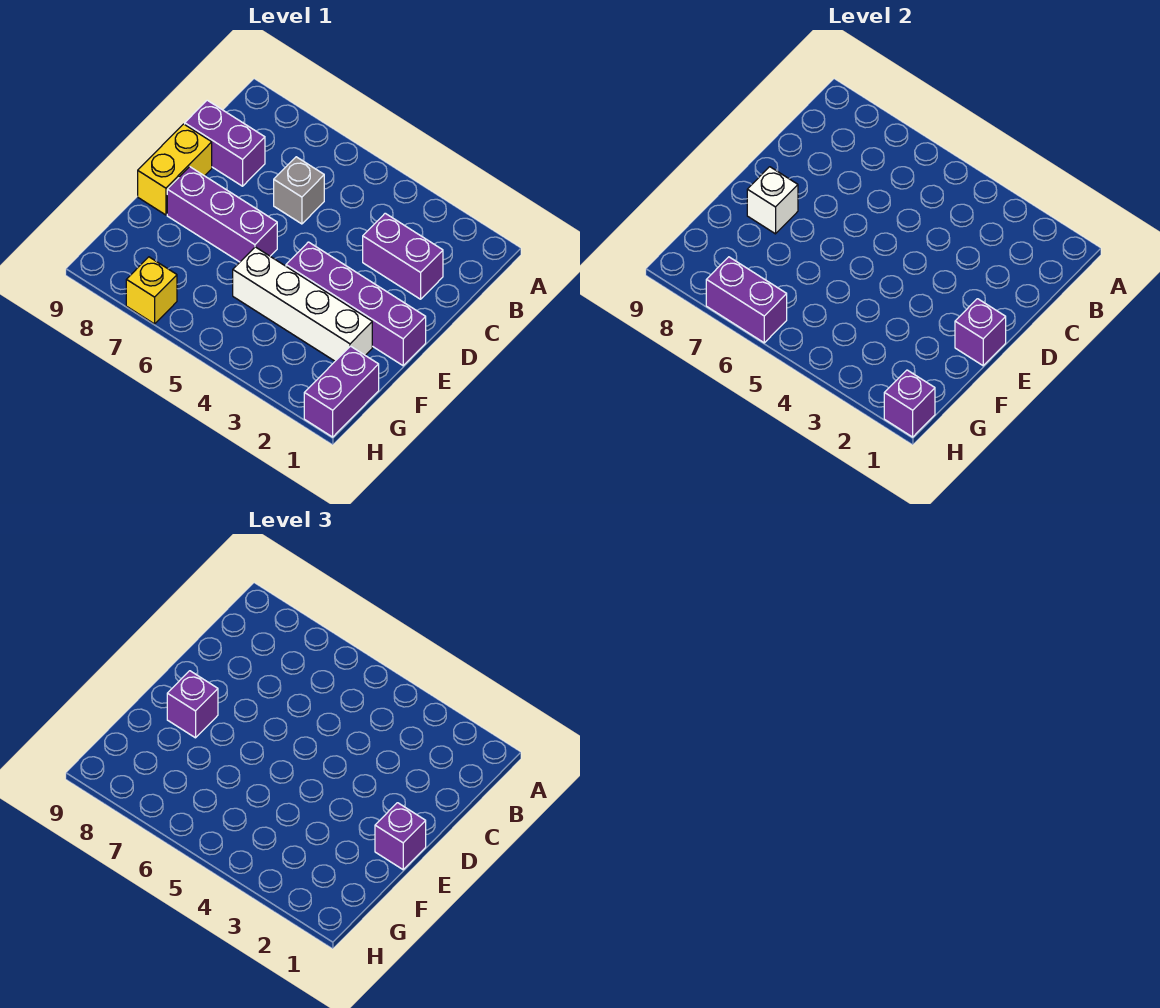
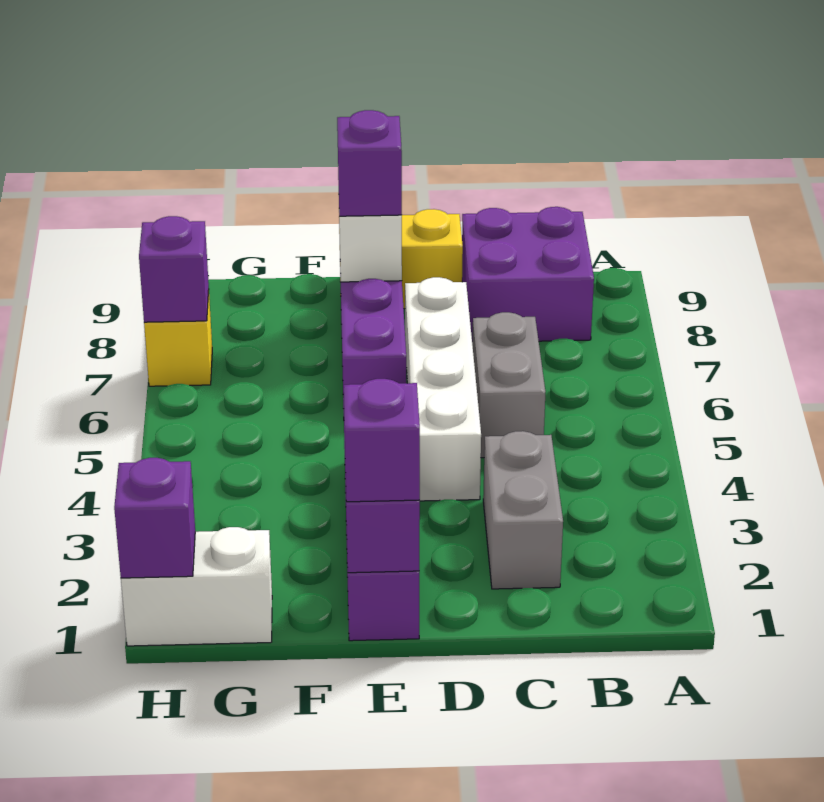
purple 1x2 brick [363,213,443,299] -> grey 1x2 brick [483,431,563,589]
grey 1x1 brick [274,157,324,224] -> grey 1x2 brick [472,312,545,458]
purple 1x2 brick [185,100,265,186] -> purple 2x2 brick [462,207,594,341]
white 1x4 brick [233,247,372,361] -> white 1x4 brick moved to [405,277,481,501]
purple 1x2 brick [304,346,379,437] -> white 1x2 brick [121,527,272,646]
purple 1x2 brick [706,257,787,343] -> purple 1x1 brick [139,216,209,322]

